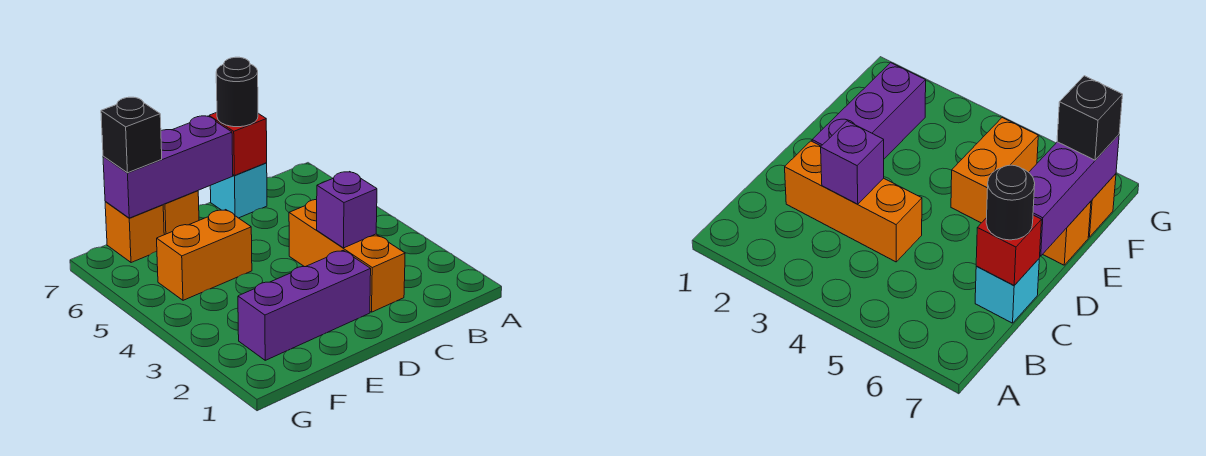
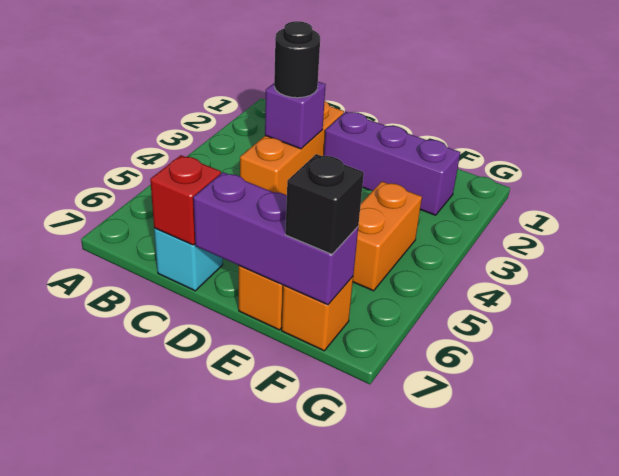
black 1x1 round brick [216,57,258,127] -> black 1x1 round brick moved to [274,21,320,98]
orange 1x2 brick [157,210,252,300] -> orange 1x2 brick turned to [353,182,422,291]

